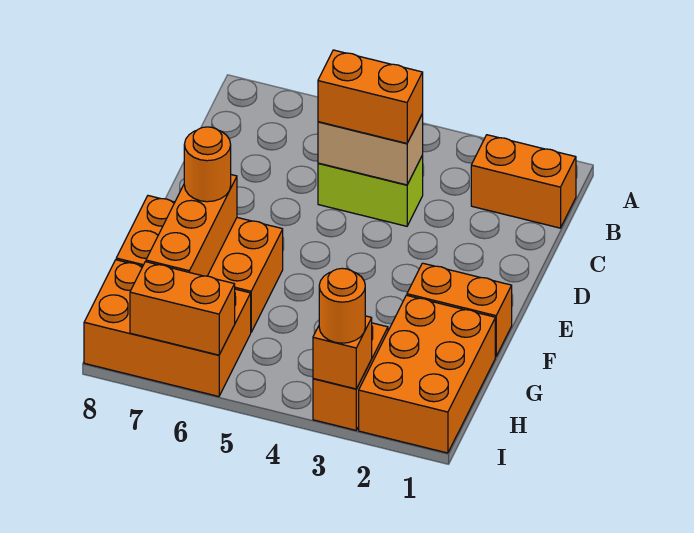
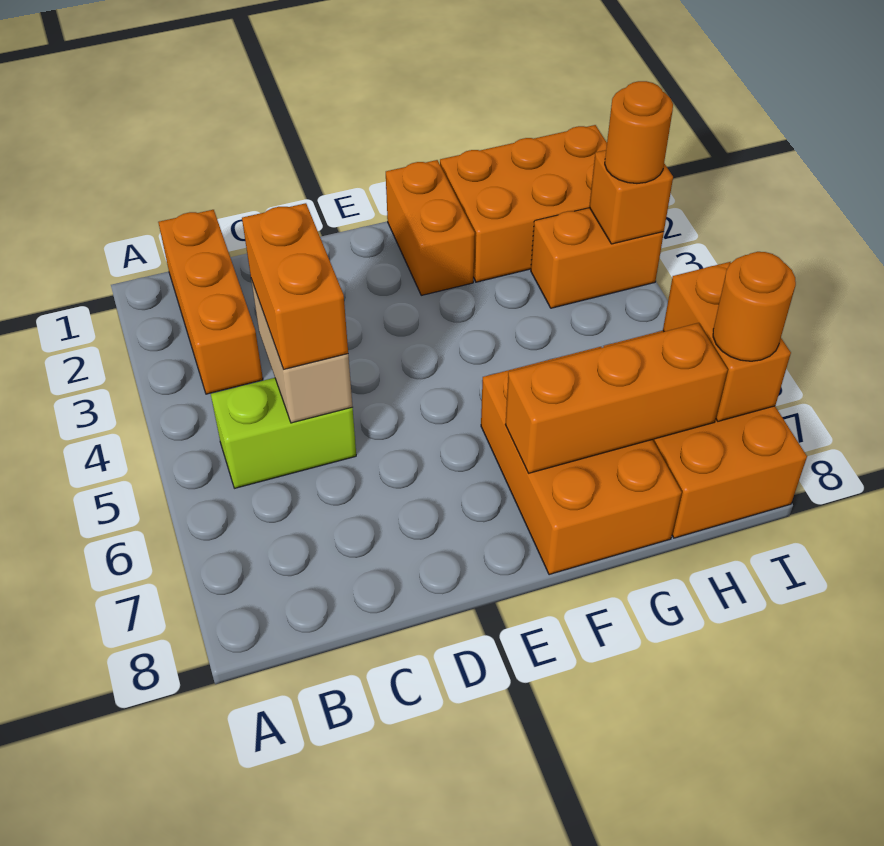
orange 1x2 brick [471,135,576,228] -> orange 1x3 brick [158,210,263,394]
lime 1x2 brick [318,155,423,226] -> lime 1x2 brick turned to [211,378,356,488]
orange 1x1 round brick [184,127,231,202] -> orange 1x1 round brick moved to [713,252,796,361]

